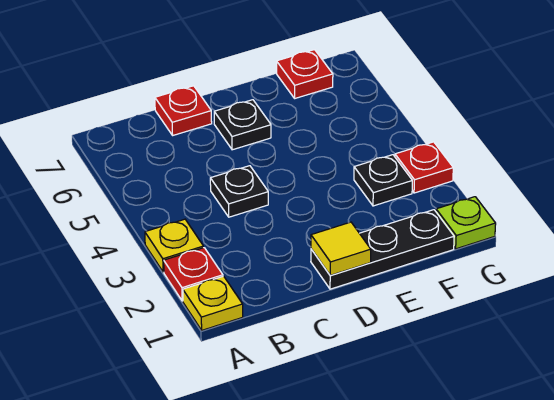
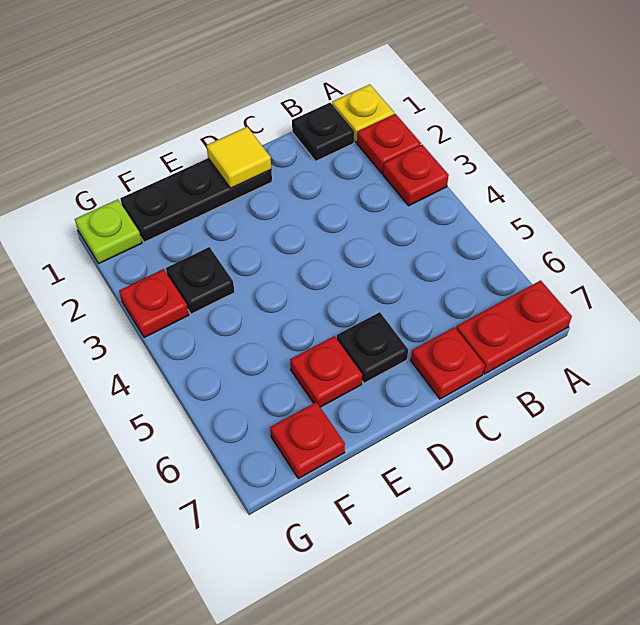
yellow 1x1 plate [145,219,203,272] -> red 1x1 plate [383,145,449,206]
none -> red 1x2 plate [456,280,572,374]
black 1x1 plate [210,166,268,217] -> black 1x1 plate moved to [292,103,354,161]
none -> red 1x1 plate [290,336,362,407]

